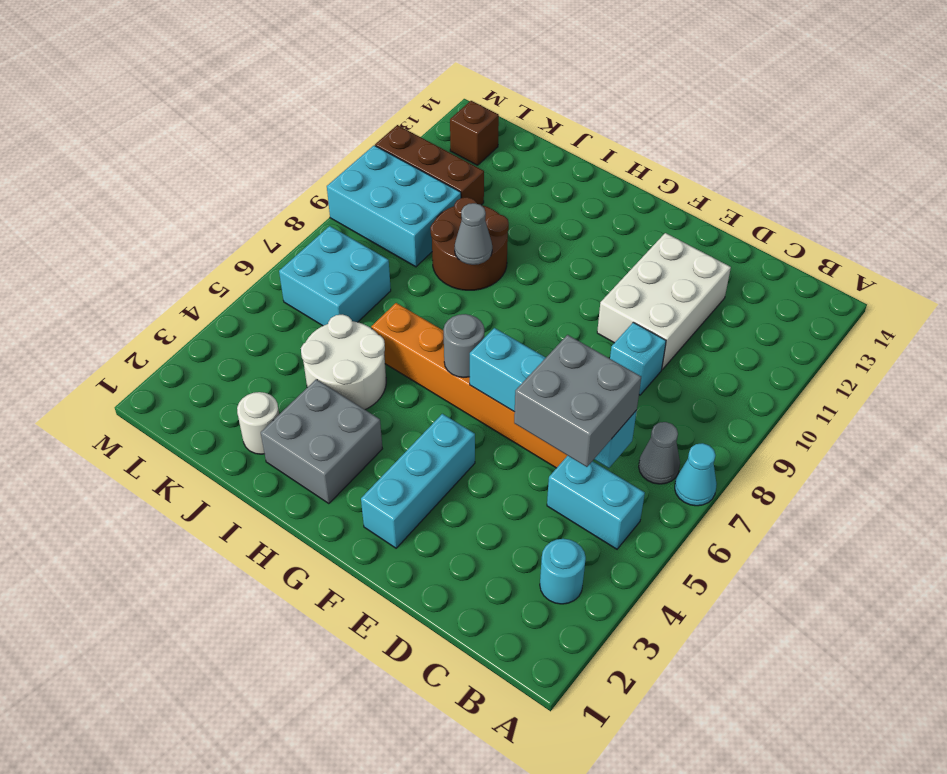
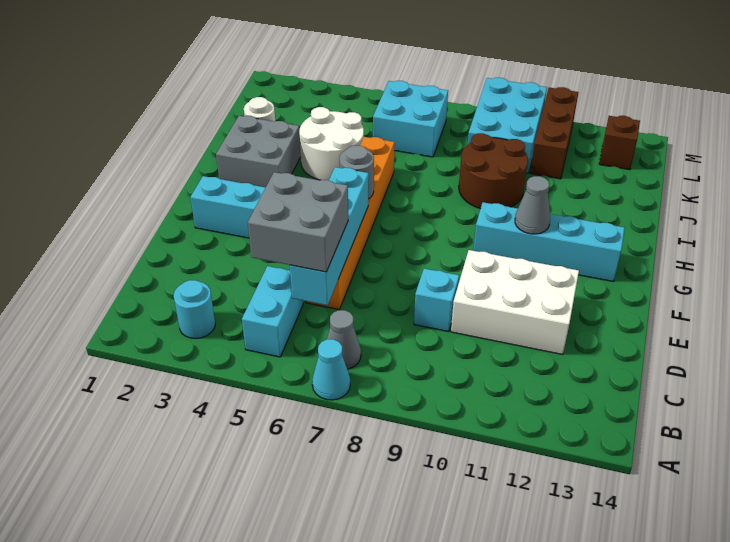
none -> cyan 1x4 brick [473,202,625,282]
grey 1x1 cone [455,203,492,265] -> grey 1x1 cone moved to [515,176,550,234]

